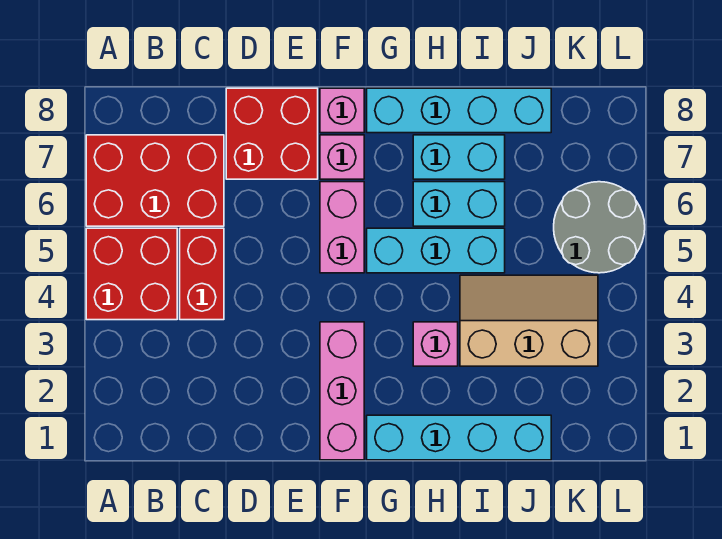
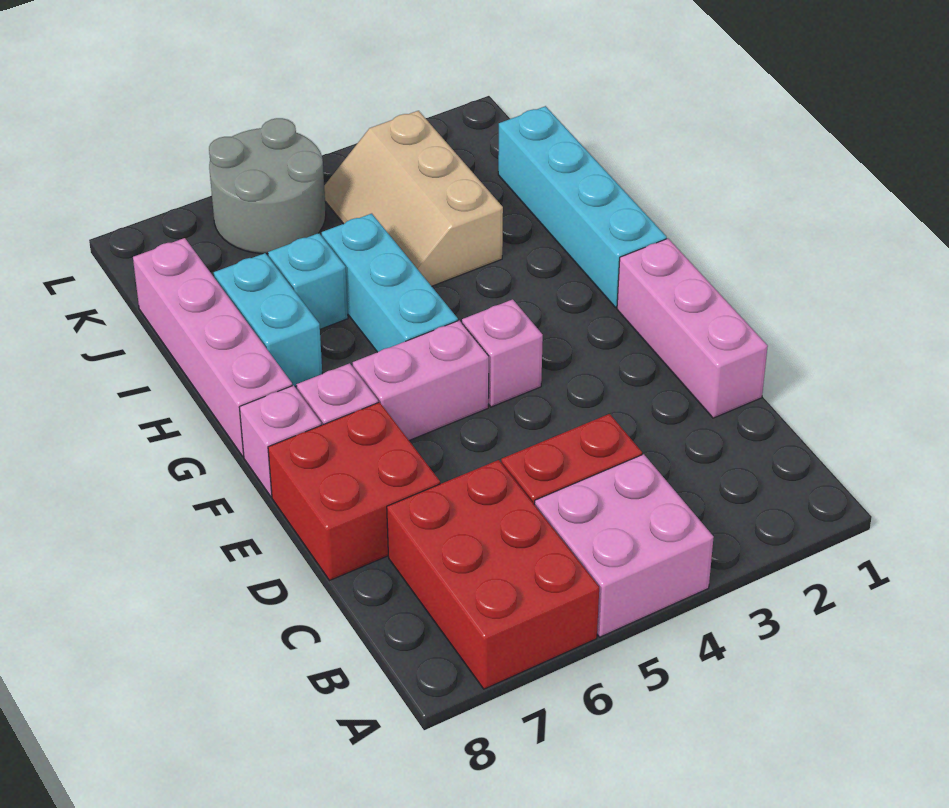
red 2x2 brick [86,228,177,320] -> pink 2x2 brick [534,454,714,637]
pink 1x3 brick [320,322,364,460] -> pink 1x3 brick turned to [617,239,768,418]
cyan 1x4 brick [367,88,551,133] -> pink 1x4 brick [133,238,292,457]
pink 1x1 brick [413,322,458,366] -> pink 1x1 brick moved to [462,299,543,407]
cyan 1x2 brick [413,182,505,226] -> cyan 1x1 brick [268,233,348,329]

